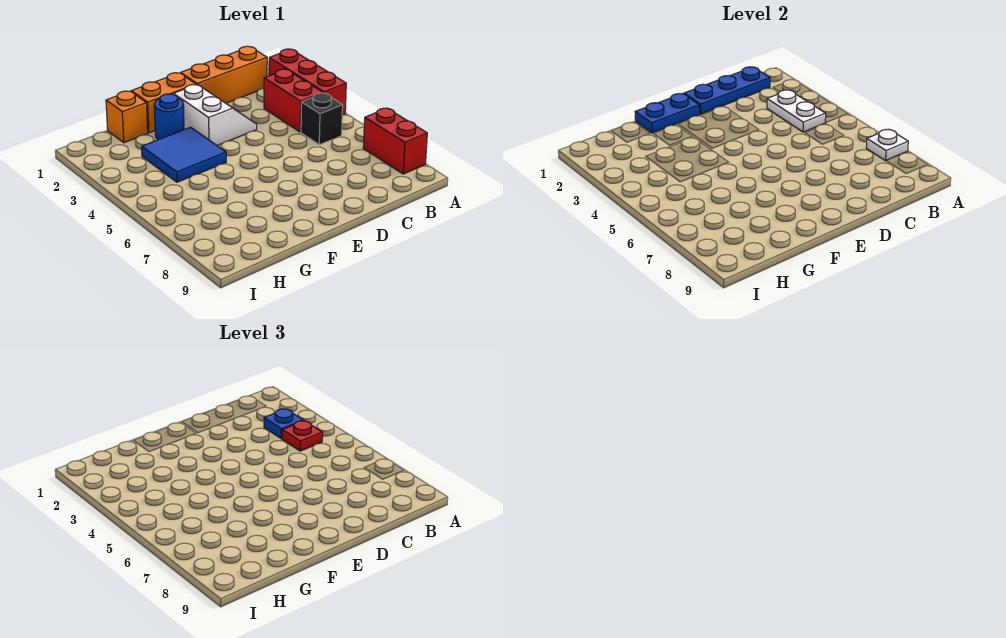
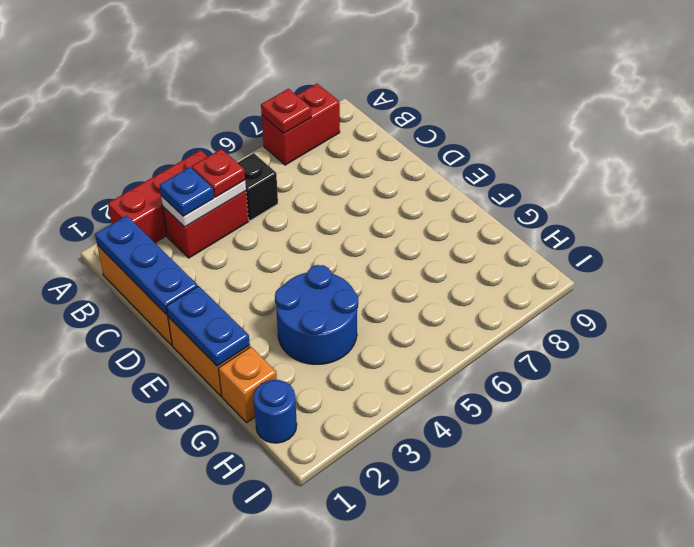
white 1x1 plate [866,129,908,161] -> red 1x1 plate [261,89,311,133]
white 2x2 slope [174,84,257,146] -> none
blue 1x1 round brick [154,94,184,140] -> blue 1x1 round brick moved to [254,380,297,443]
blue 2x2 tile [142,127,226,182] -> blue 2x2 round brick [275,265,358,364]

